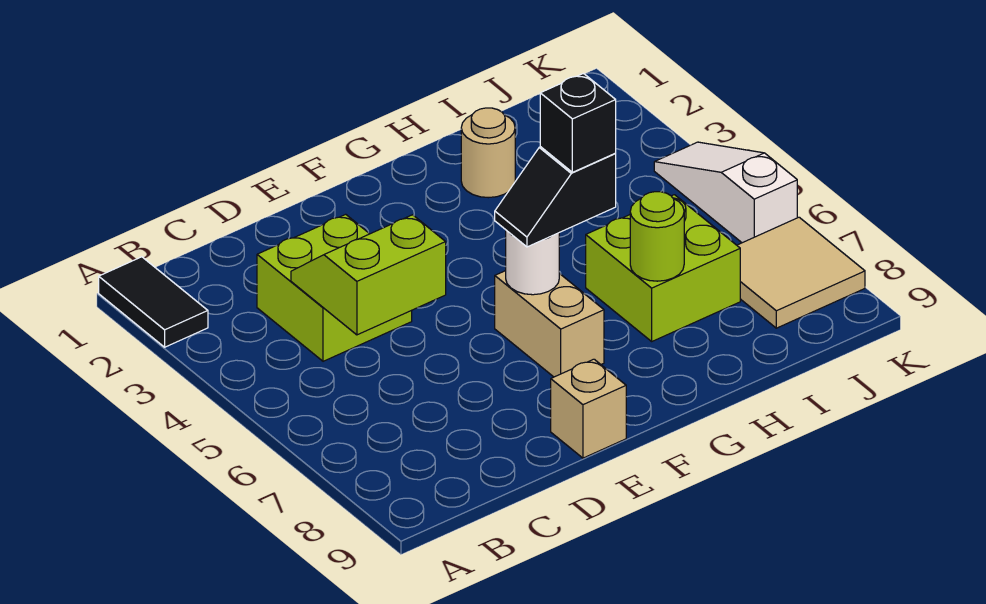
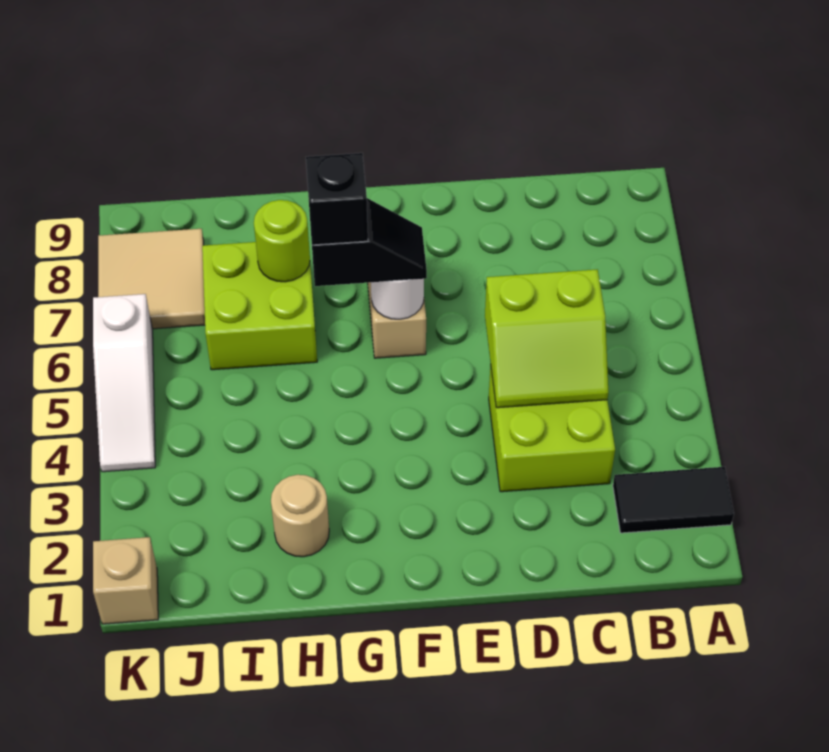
black 1x2 tile [99,257,208,347] -> black 1x2 tile turned to [613,467,734,533]
tan 1x1 brick [551,359,626,458] -> tan 1x1 brick moved to [93,537,158,624]

